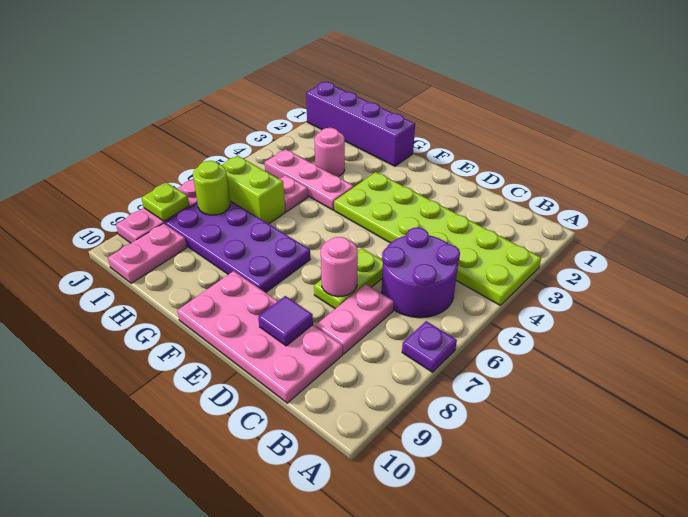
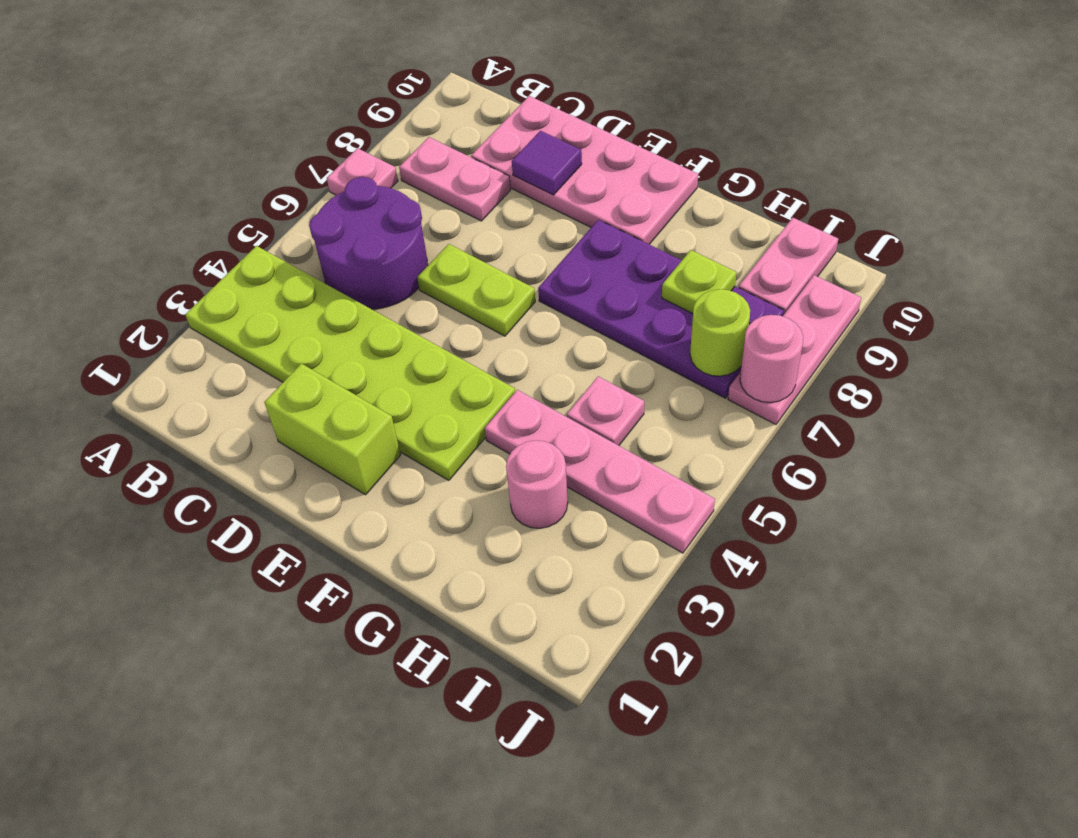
purple 1x1 plate [402,321,457,372] -> pink 1x1 plate [327,148,398,195]
pink 1x2 plate [316,284,394,354] -> pink 1x2 plate turned to [399,137,511,221]
lime 1x2 plate [314,249,383,309] -> lime 1x2 plate turned to [417,244,535,336]
pink 1x1 round brick [321,237,358,297] -> pink 1x1 round brick moved to [740,315,803,403]
purple 1x4 brick [306,82,415,166] -> none
pink 1x3 plate [265,149,354,210] -> pink 1x4 plate [485,390,715,553]
lime 1x2 brick [222,156,285,224] -> lime 1x2 brick moved to [264,364,401,495]
lime 1x1 plate [142,183,189,221] -> lime 1x1 plate moved to [662,250,737,314]

